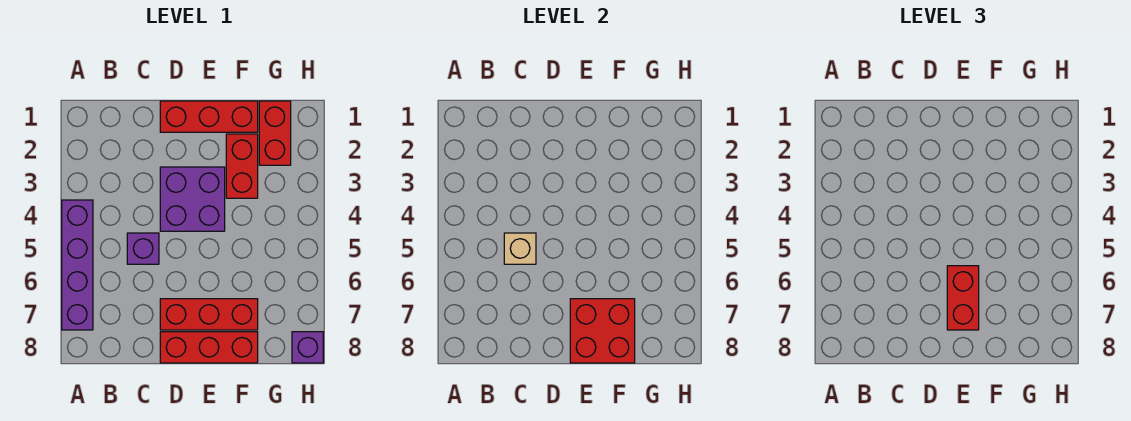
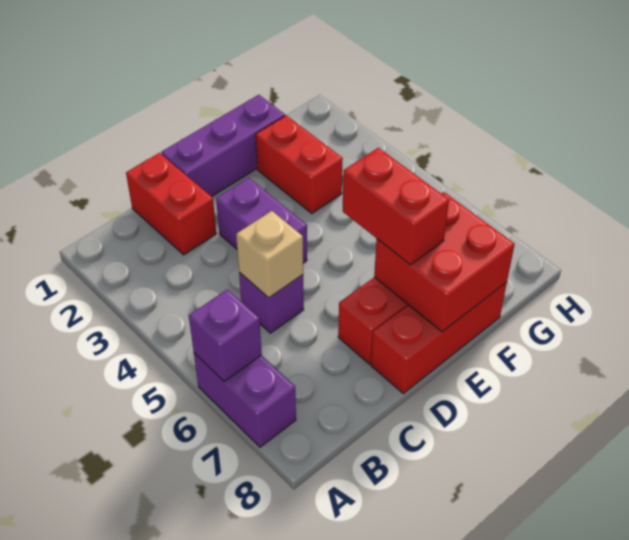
purple 1x4 brick [62,200,93,330] -> purple 1x2 brick [194,353,296,447]
red 1x3 brick [160,101,258,132] -> purple 1x3 brick [161,95,285,197]
purple 2x2 brick [160,167,225,231] -> purple 1x2 brick [216,178,307,263]
red 1x2 brick [259,101,291,165] -> red 1x2 brick moved to [126,153,216,255]
purple 1x1 brick [292,332,323,363] -> purple 1x1 brick moved to [189,289,262,381]

